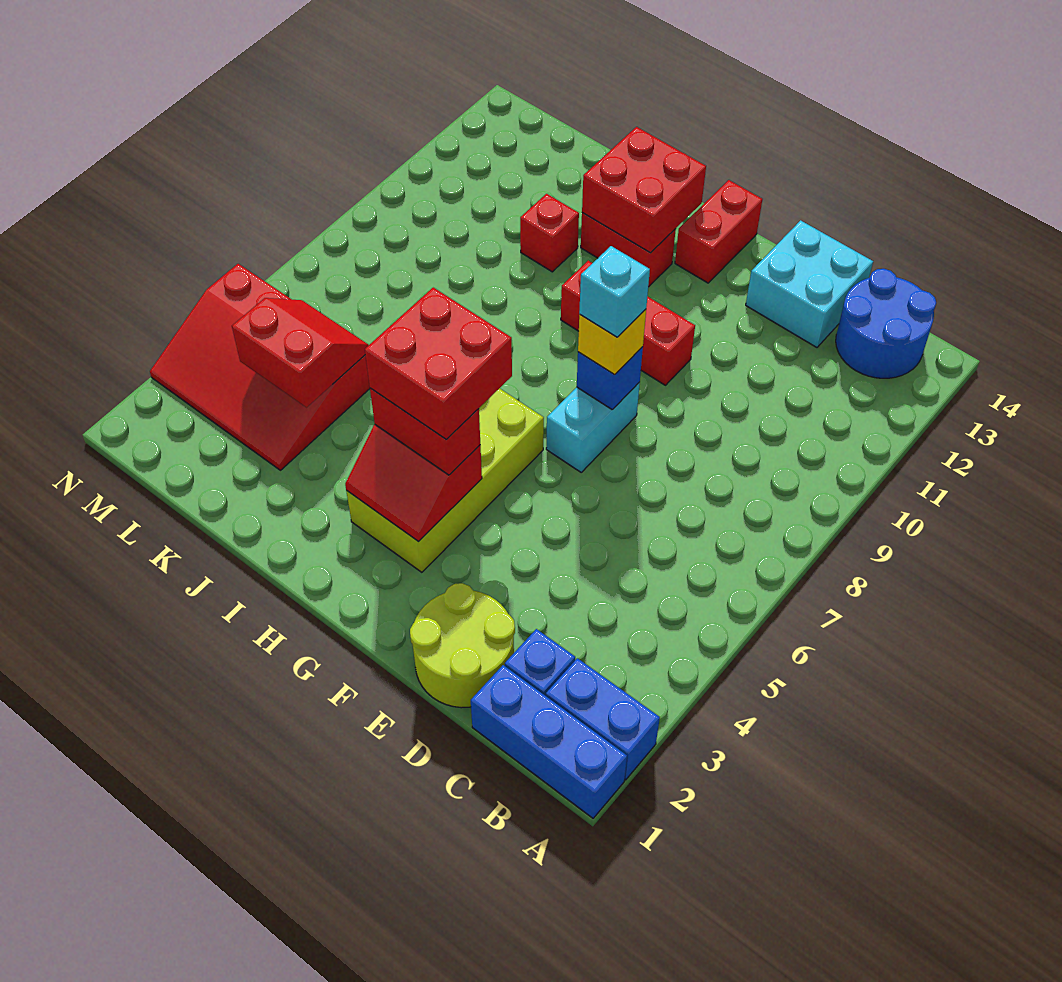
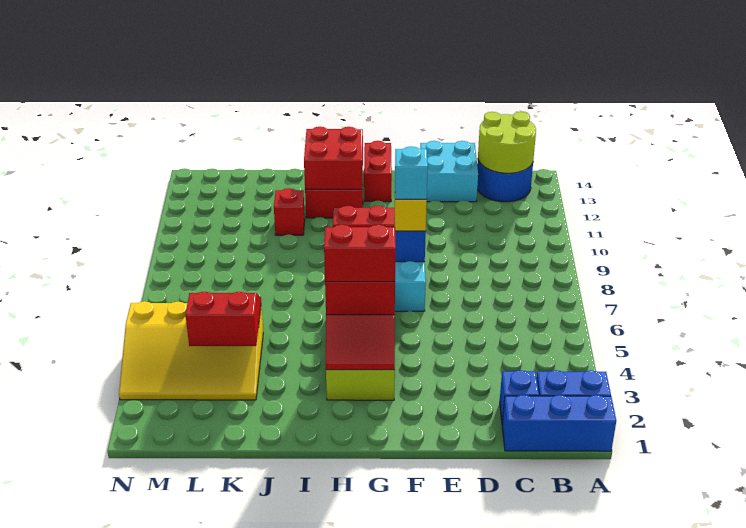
lime 2x2 round brick [410,583,515,708] -> lime 2x2 round brick moved to [478,112,536,173]
red 2x2 brick [365,287,512,440] -> red 1x2 brick [324,225,396,282]
red 3x4 slope [150,264,370,470] -> yellow 3x4 slope [119,301,263,400]

